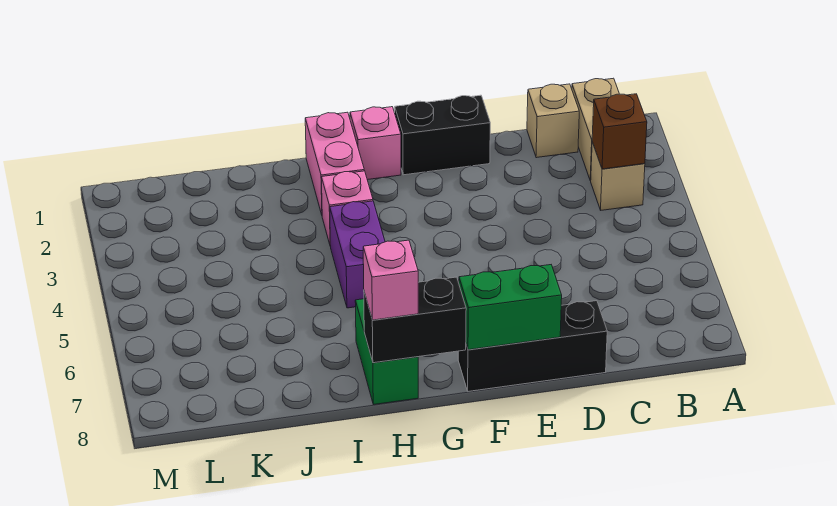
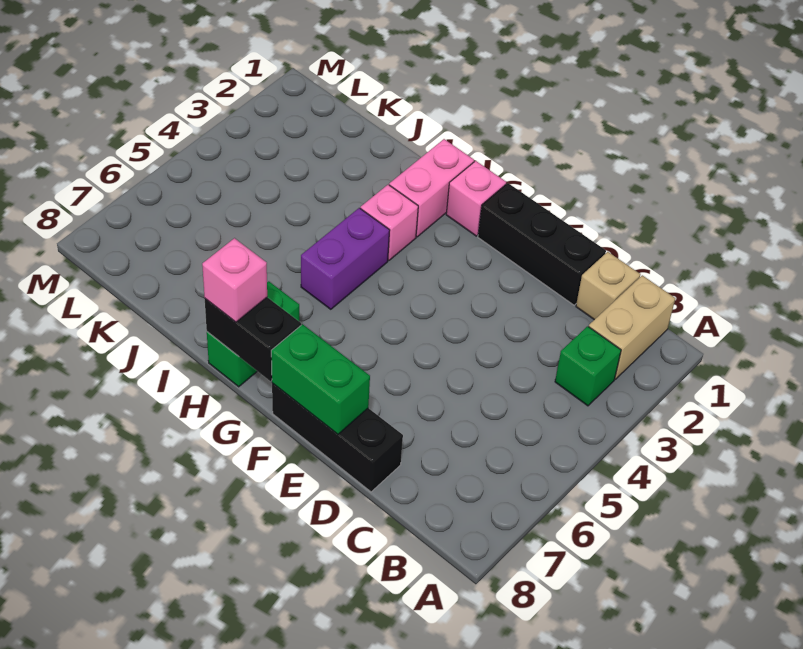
tan 1x1 brick [591,142,645,210] -> green 1x1 brick [555,326,621,406]
brown 1x1 brick [592,94,647,169] -> none
black 1x2 brick [395,95,490,175] -> black 1x3 brick [478,183,606,305]

